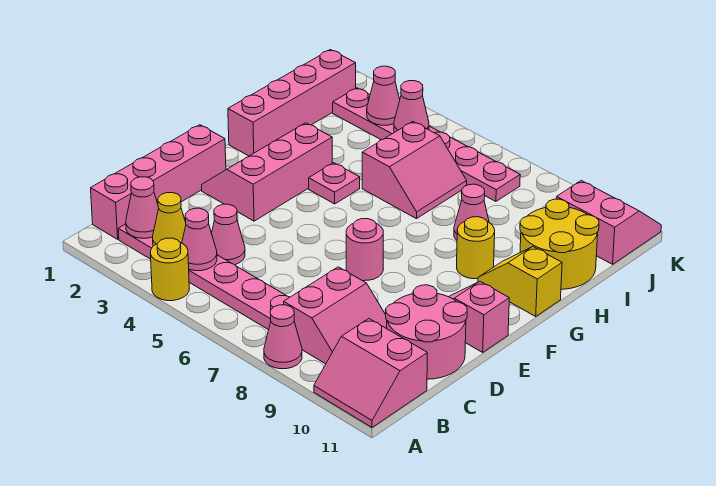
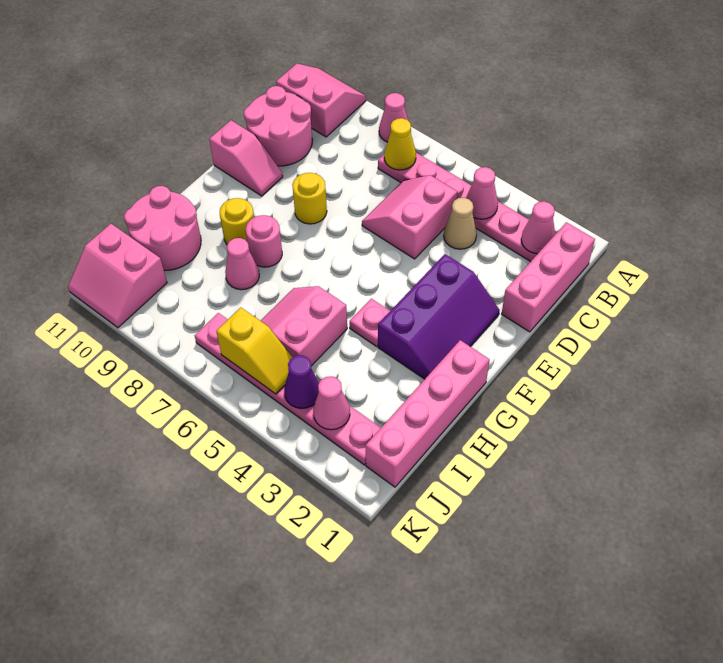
yellow 1x1 round brick [150,238,189,301] -> yellow 1x1 round brick moved to [292,173,327,224]
pink 1x4 brick [91,125,226,239] -> pink 1x3 brick [502,222,595,332]
yellow 1x1 cone [153,193,186,246] -> yellow 1x1 cone moved to [384,118,416,170]
pink 2x2 slope [284,267,387,364] -> pink 2x2 slope moved to [362,175,457,259]
pink 1x1 cone [212,204,245,265] -> tan 1x1 cone [444,198,477,249]
pink 2x3 slope [202,123,332,221] -> purple 2x3 slope [378,254,500,379]
pink 1x1 round brick [346,219,383,281] -> pink 1x1 round brick moved to [246,215,282,267]
yellow 1x2 slope [478,247,562,316] -> yellow 1x2 slope moved to [216,307,293,394]
yellow 2x2 round brick [520,199,599,289] -> pink 2x2 round brick [124,186,201,271]
pink 1x1 cone [394,81,429,132] -> purple 1x1 cone [284,355,319,408]

